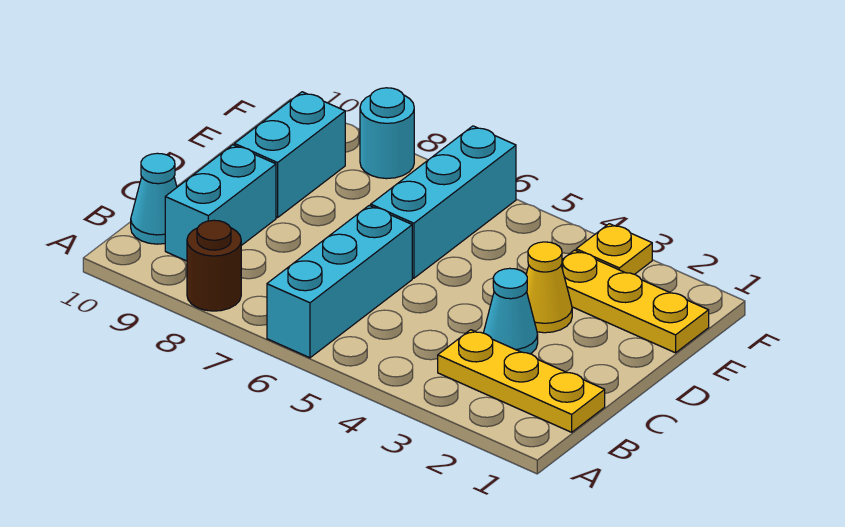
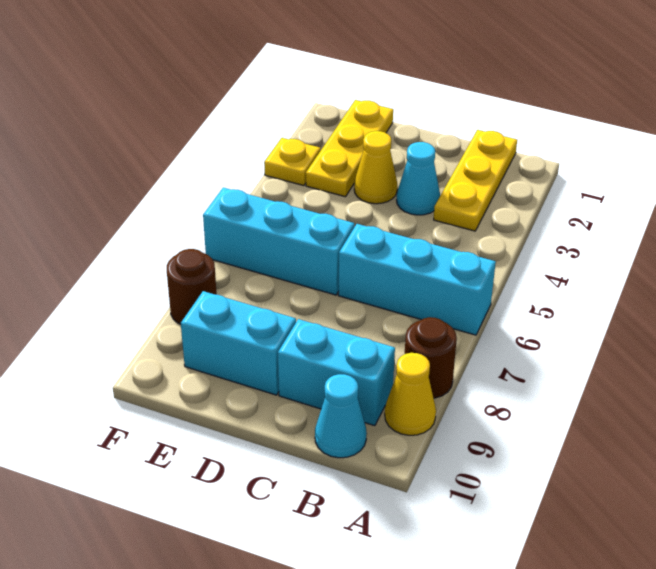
none -> yellow 1x1 cone [385,353,436,435]
cyan 1x1 round brick [360,88,414,179] -> brown 1x1 round brick [167,249,217,324]

